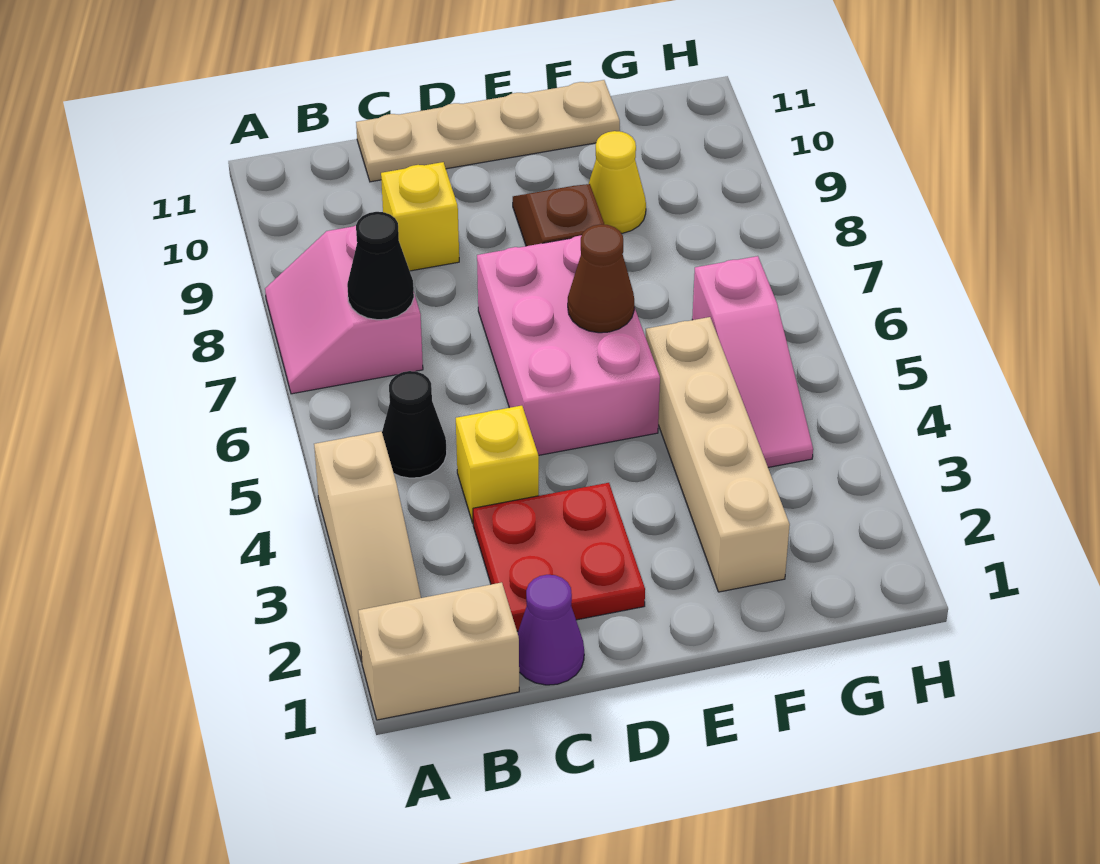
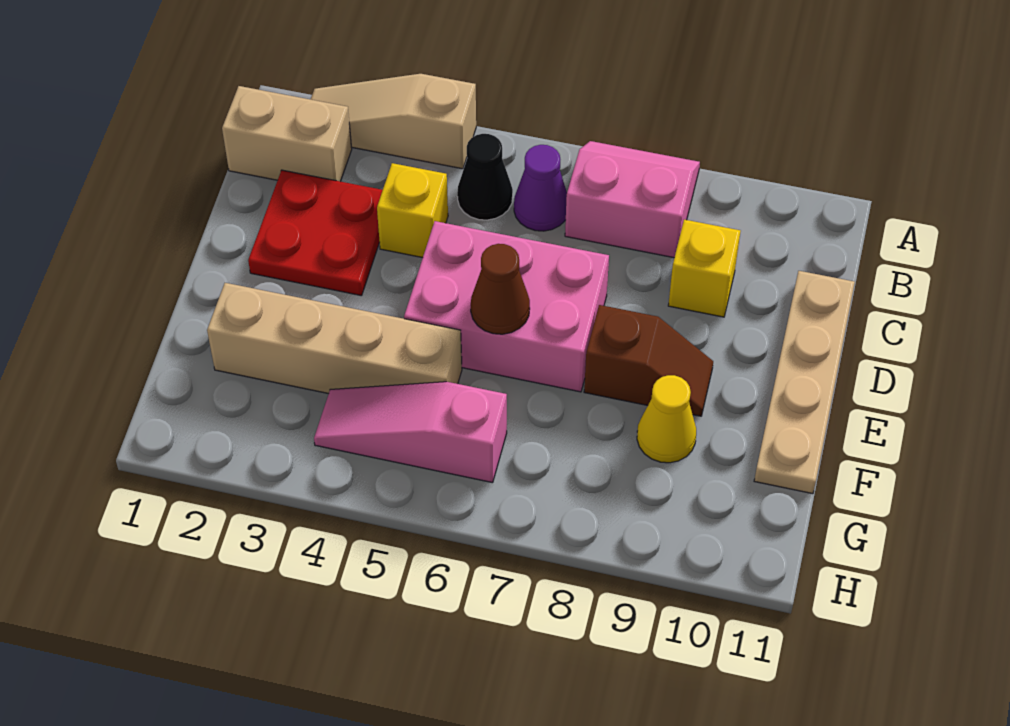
tan 1x2 brick [358,582,519,720] -> tan 1x2 brick turned to [222,86,352,181]
black 1x1 cone [347,212,414,320] -> none
purple 1x1 cone [518,575,584,685] -> purple 1x1 cone moved to [514,145,567,231]

